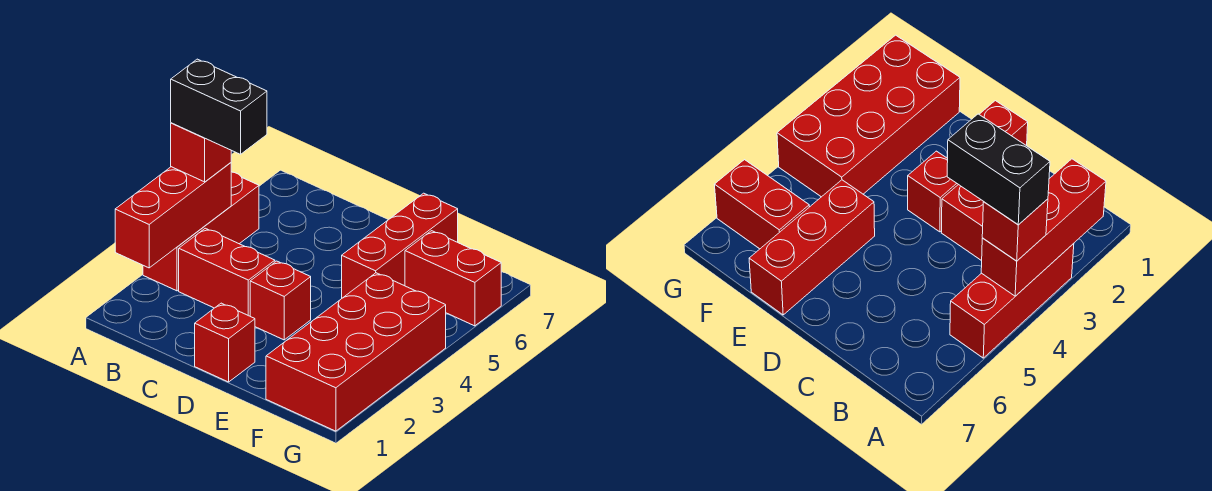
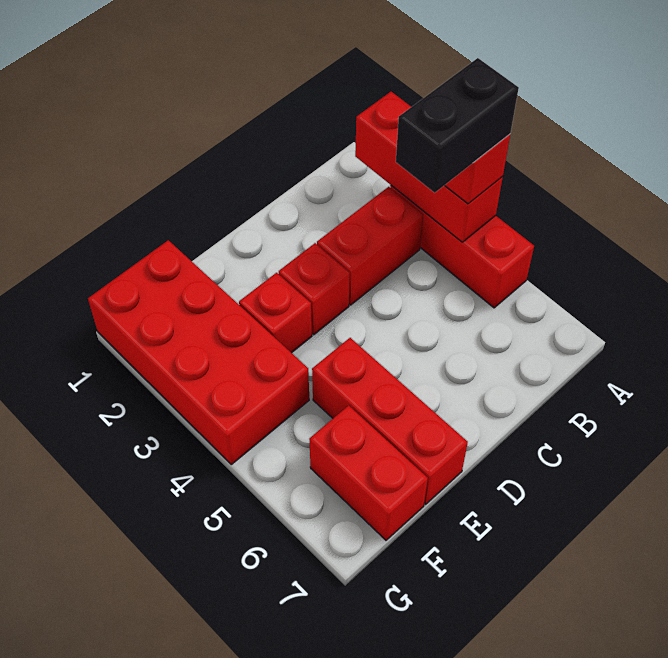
red 1x1 brick [195,303,255,382] -> red 1x1 brick moved to [239,273,312,353]
red 1x2 brick [405,231,501,326] -> red 1x2 brick turned to [309,405,428,540]

